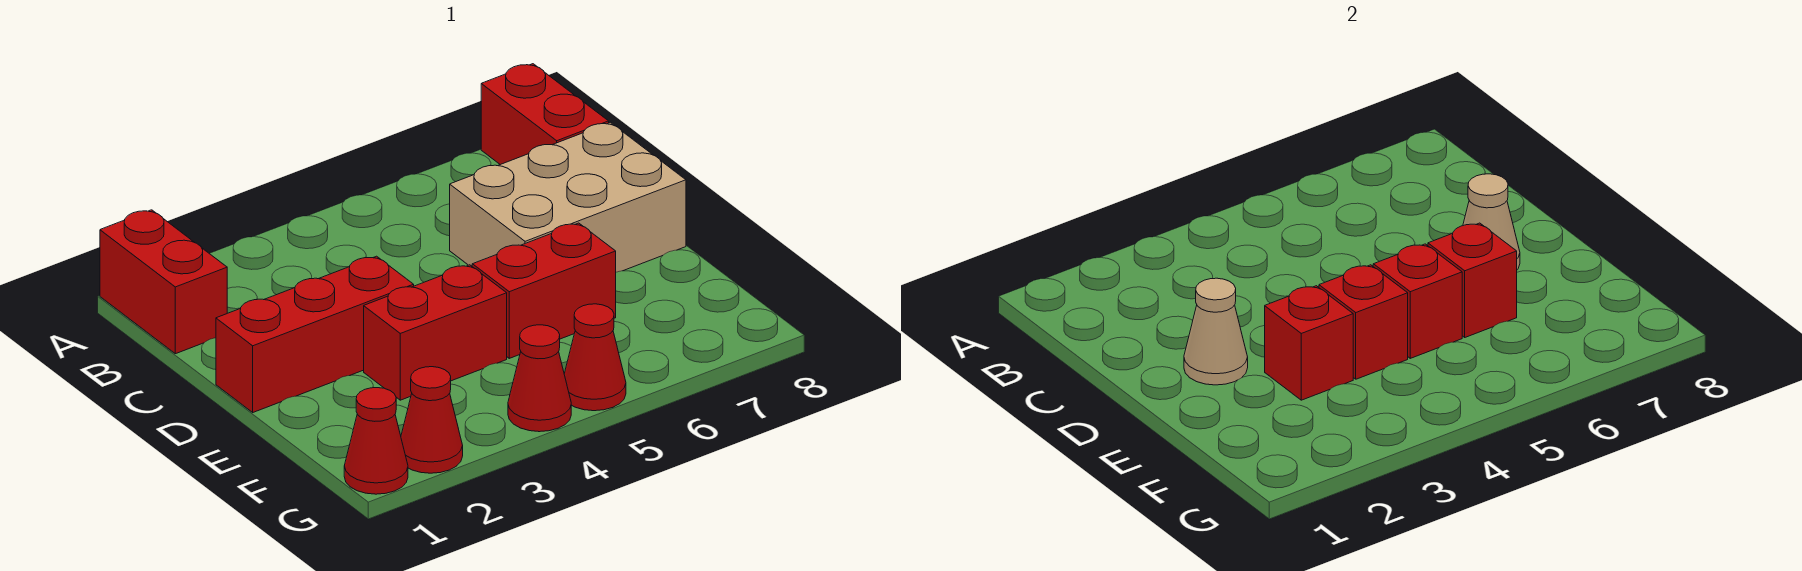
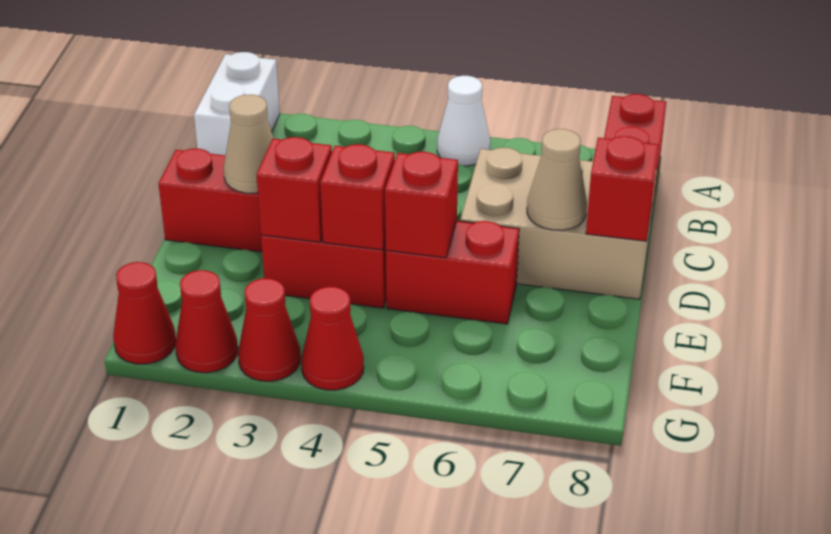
red 1x2 brick [100,210,227,354] -> white 1x2 brick [194,52,280,155]
none -> white 1x1 cone [437,76,490,166]
red 1x1 brick [1428,223,1517,337] -> red 1x1 brick moved to [586,136,659,241]
red 1x1 cone [564,304,626,411] -> red 1x1 cone moved to [238,278,301,381]

